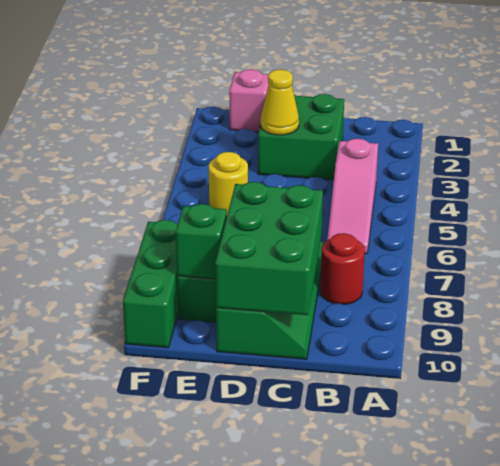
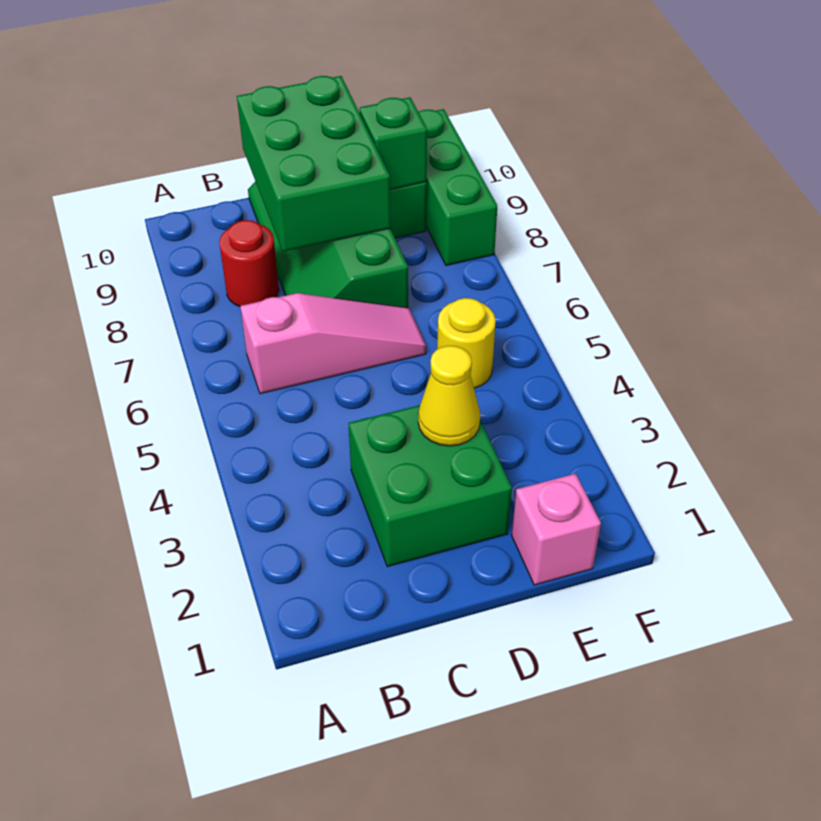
pink 1x3 slope [327,139,378,254] -> pink 1x3 slope turned to [240,293,426,394]

